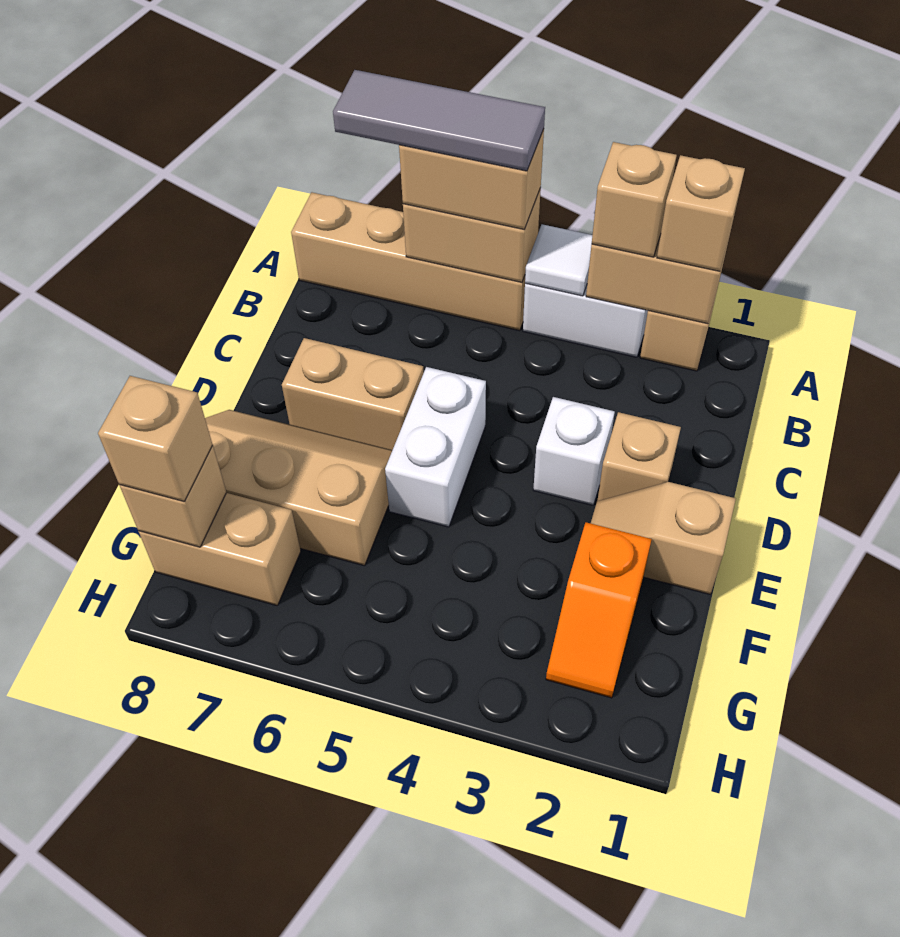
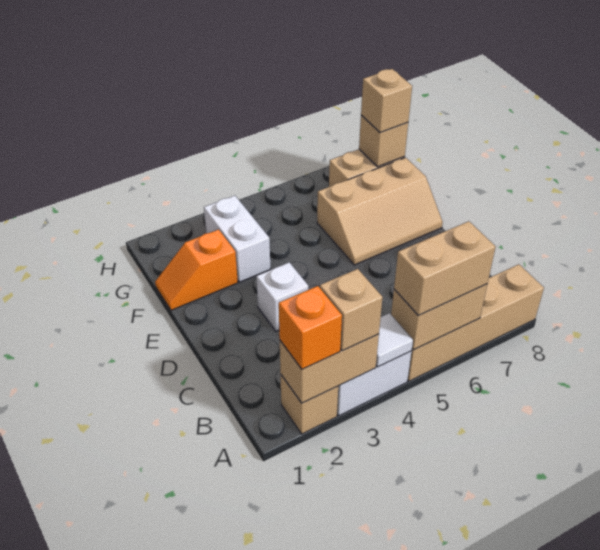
tan 1x1 brick [657,155,745,271] -> orange 1x1 brick [279,286,342,369]
grey 1x3 tile [333,70,545,171] -> none
tan 1x1 brick [597,412,681,501] -> none
white 1x2 brick [385,367,486,527] -> white 1x2 brick moved to [204,196,270,282]
tan 1x2 brick [282,338,424,450] -> none
tan 1x2 slope [591,482,736,594] -> none
orange 1x2 slope [546,522,652,698] -> orange 1x2 slope turned to [155,230,238,310]

